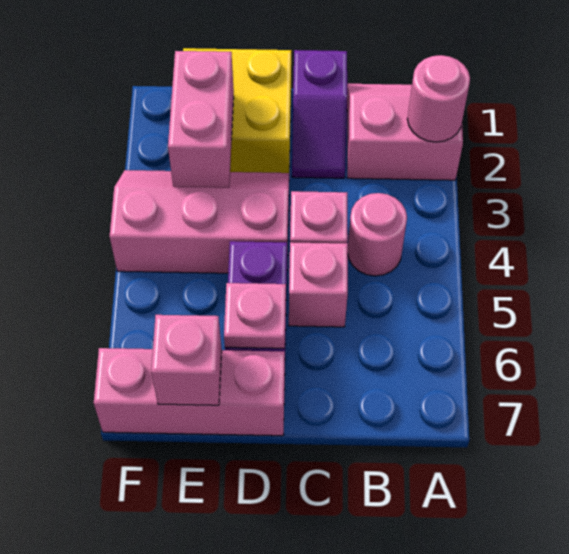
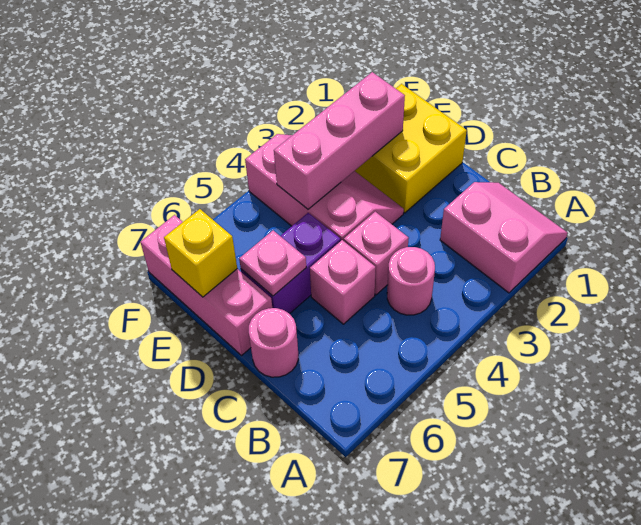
pink 1x1 round brick [407,55,470,142] -> pink 1x1 round brick moved to [249,308,298,377]
purple 1x2 slope [292,50,347,178] -> none
pink 1x2 brick [168,51,234,187] -> pink 1x3 brick [274,72,405,209]
pink 1x1 brick [151,315,222,405] -> yellow 1x1 brick [164,209,237,297]

